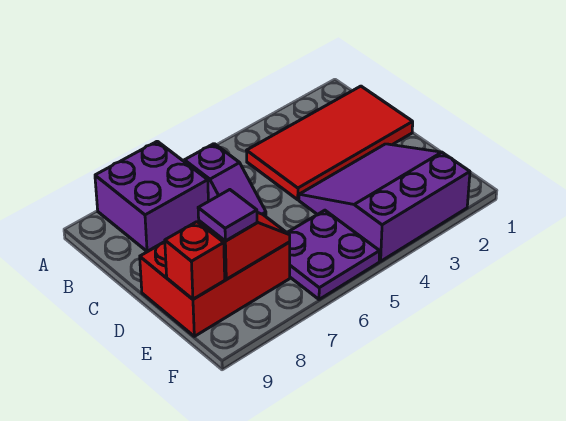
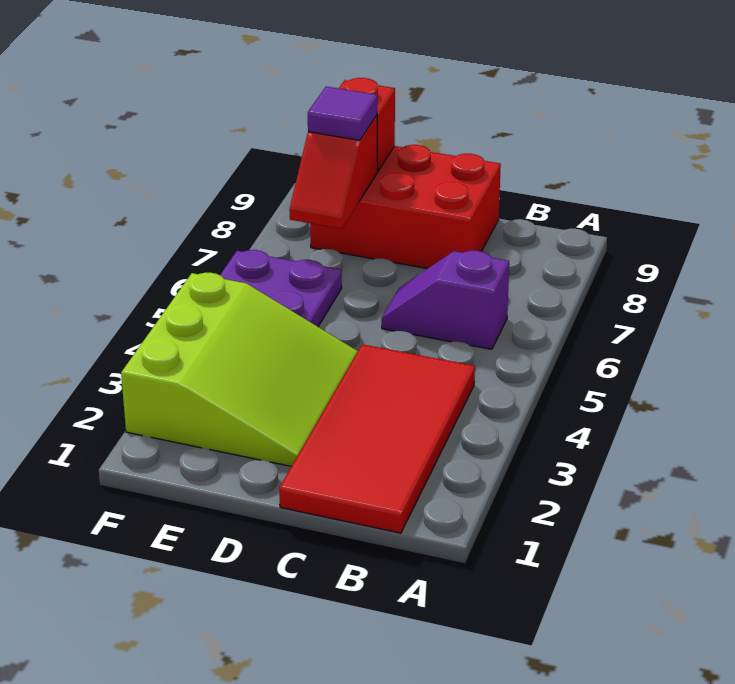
purple 2x2 brick [95,141,208,252] -> none
purple 3x3 slope [299,144,470,261] -> lime 3x3 slope [121,273,358,466]
red 2x3 brick [140,242,290,336] -> red 2x3 brick turned to [310,145,501,269]

